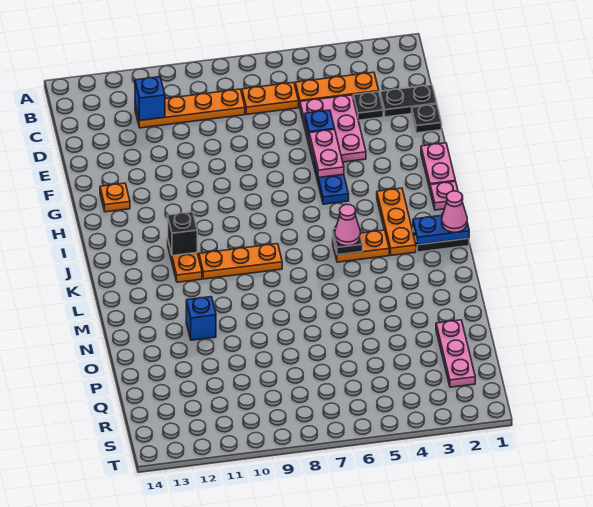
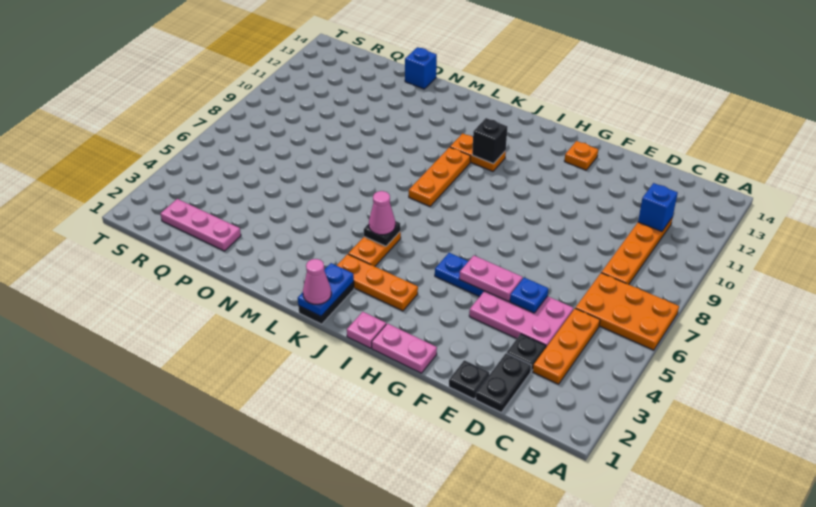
orange 1x2 plate [242,82,299,114] -> orange 2x3 plate [575,273,679,350]
blue 1x1 brick [186,297,216,340] -> blue 1x1 brick moved to [405,47,437,89]

